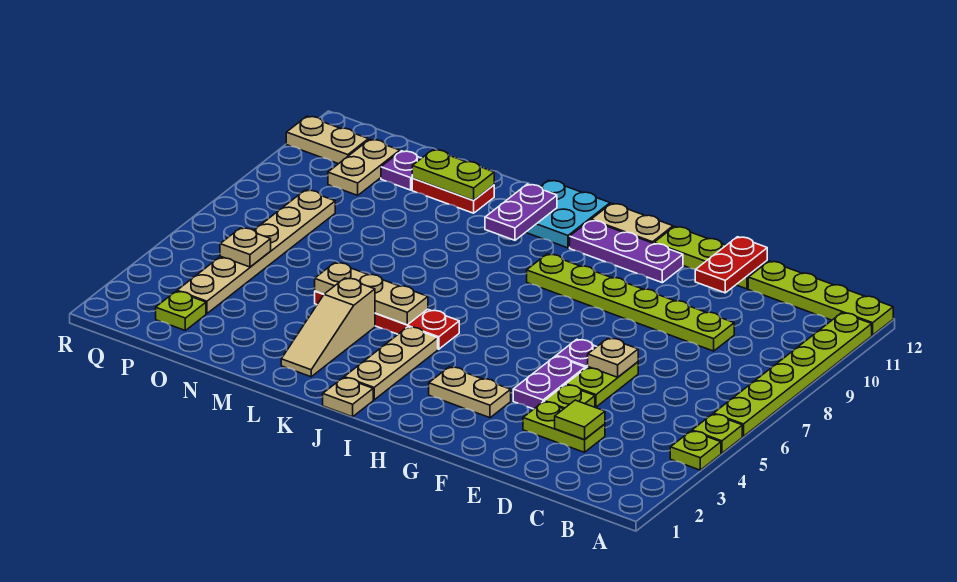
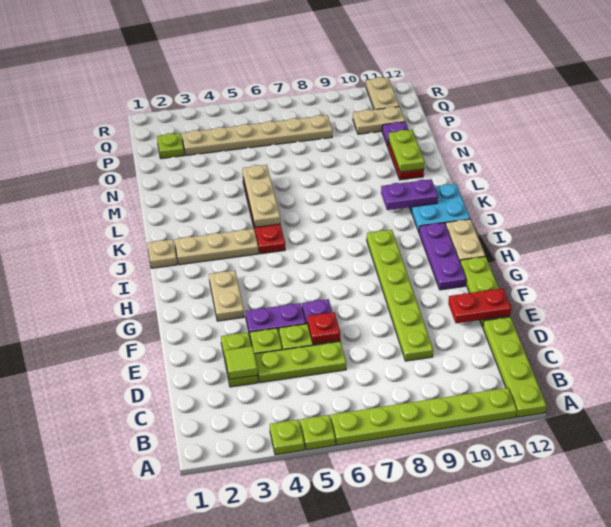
none -> lime 1x3 plate [255,341,346,383]
tan 1x1 plate [588,338,638,377] -> red 1x1 plate [307,312,340,344]
tan 1x3 slope [281,278,375,377] -> none
tan 1x1 plate [220,228,271,267] -> none

